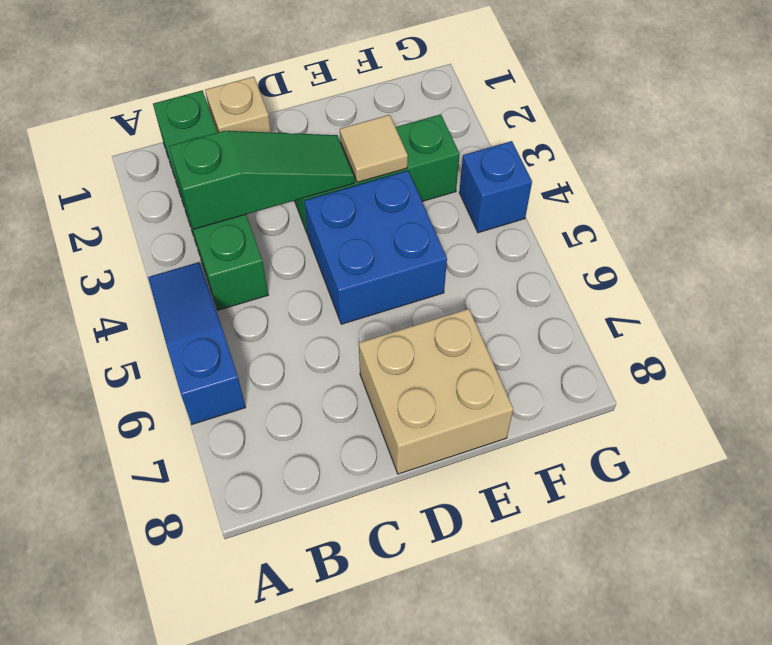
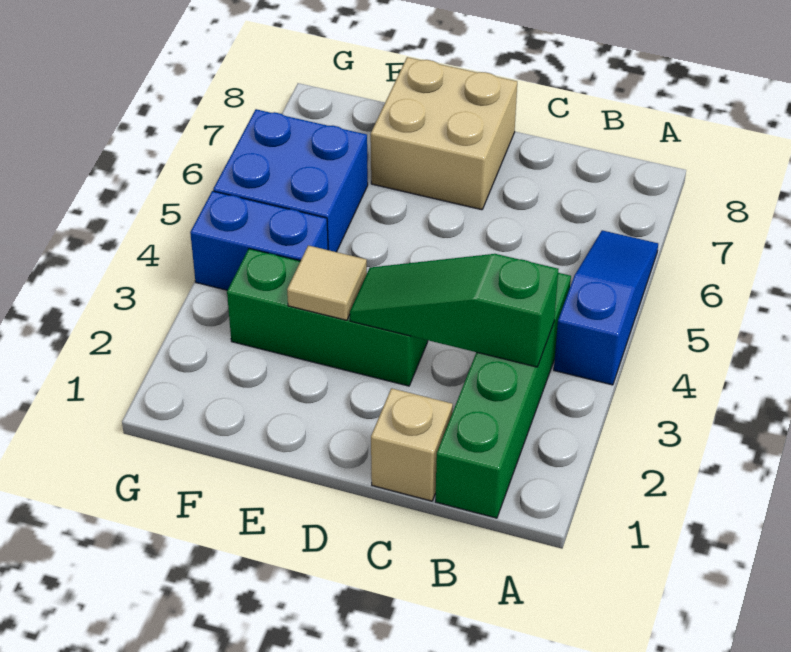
blue 1x3 slope [148,262,246,424] -> blue 1x3 slope turned to [554,230,658,385]
blue 2x2 brick [304,171,447,324] -> blue 2x2 brick moved to [213,109,368,252]
blue 1x1 brick [459,141,532,233] -> blue 1x2 brick [190,191,328,290]

